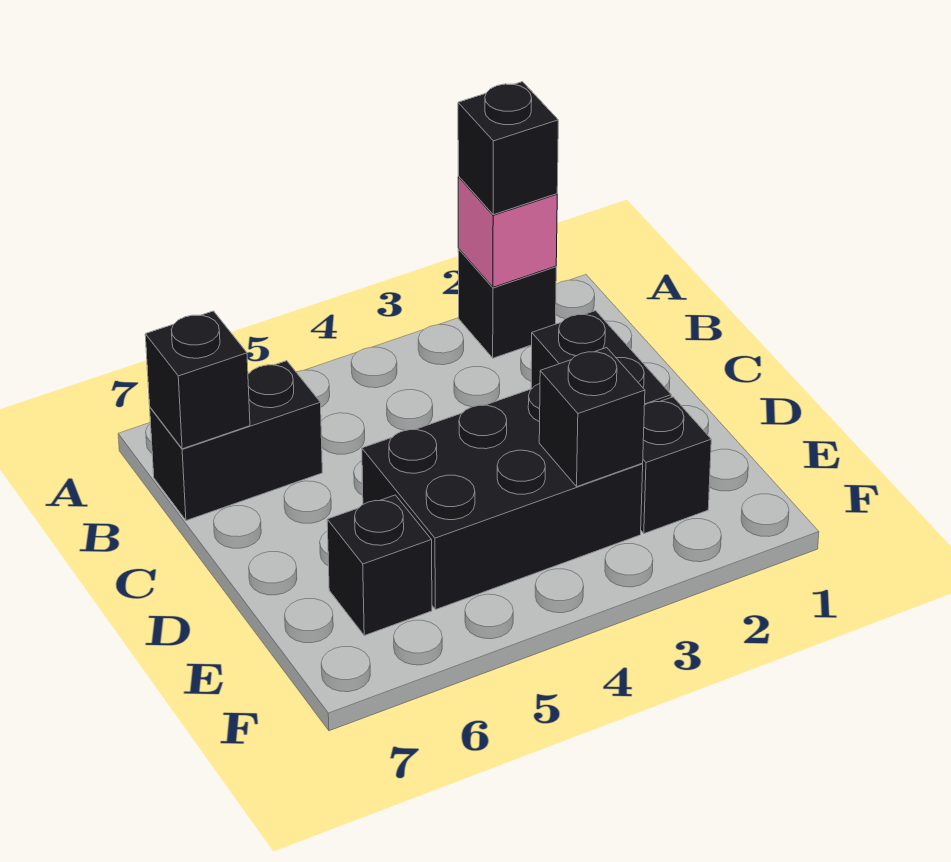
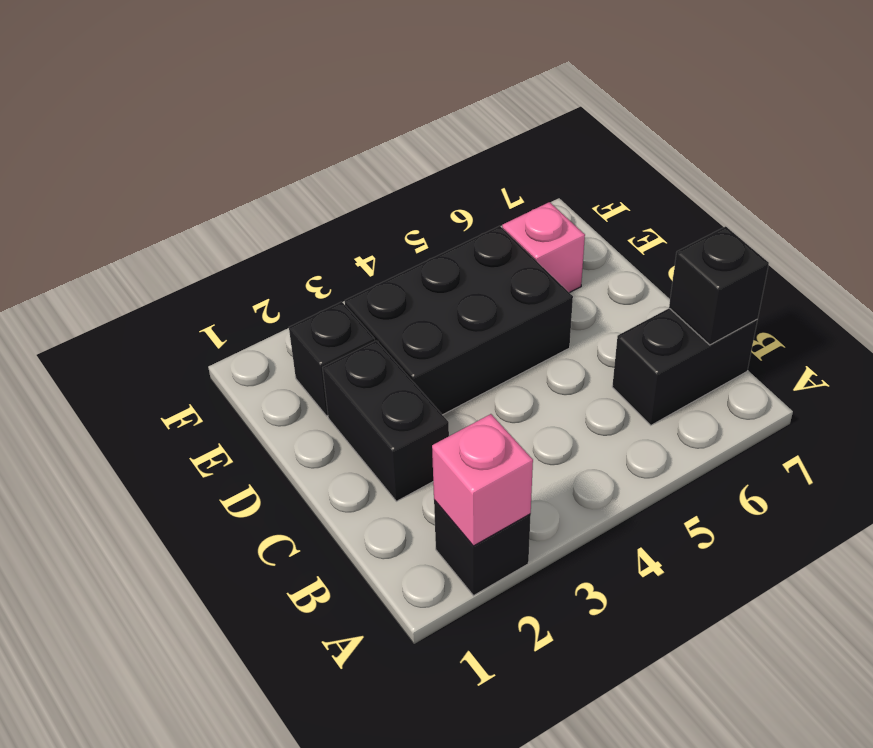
black 1x1 brick [458,82,558,215] -> none
black 1x1 brick [539,348,645,486] -> none
black 1x1 brick [327,495,432,635] -> pink 1x1 brick [502,202,585,293]

